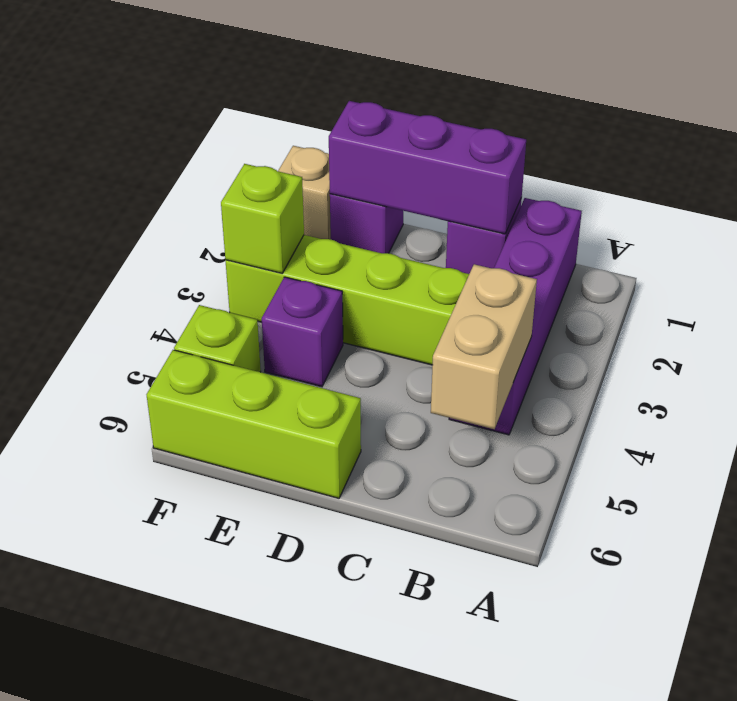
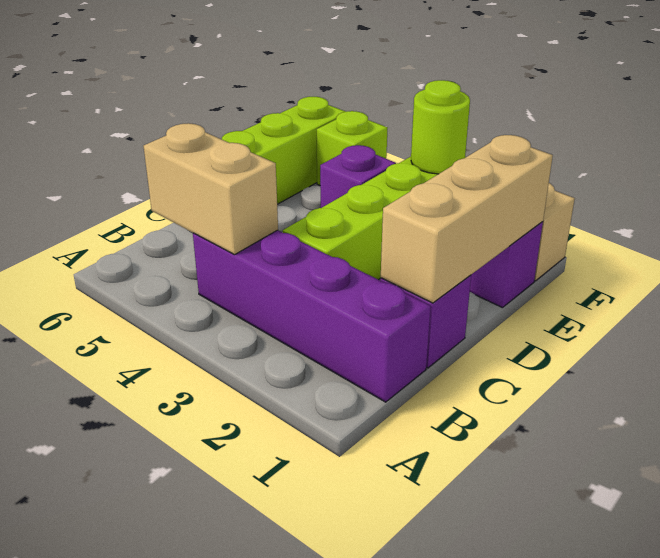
purple 1x3 brick [329,101,526,234] -> tan 1x3 brick [381,135,553,303]
lime 1x1 brick [221,164,304,273] -> lime 1x1 round brick [411,80,470,174]

